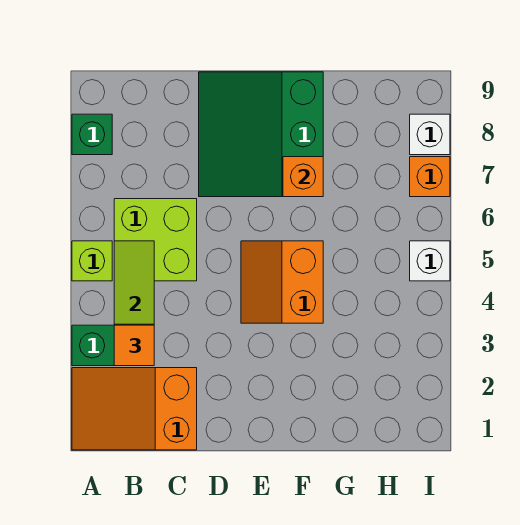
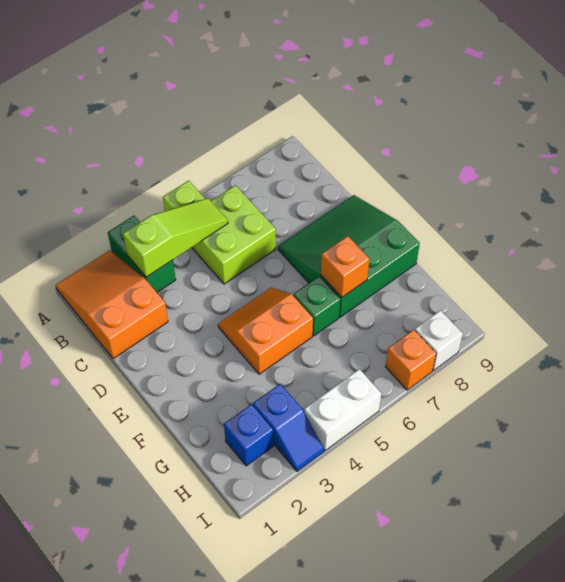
green 1x1 brick [72,114,112,155] -> green 1x1 brick moved to [293,276,340,336]
orange 1x1 tile [114,325,154,366] -> none
none -> blue 1x1 brick [224,404,273,466]
none -> blue 1x2 slope [253,384,324,471]
white 1x1 brick [410,241,450,281] -> white 1x2 brick [304,369,381,451]

